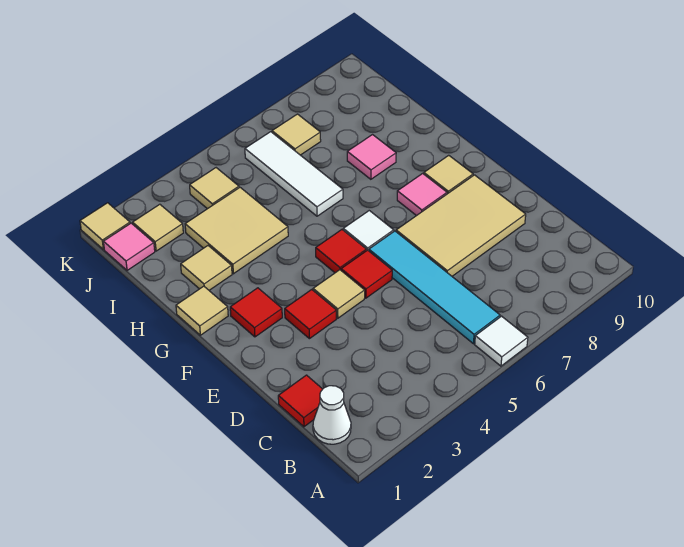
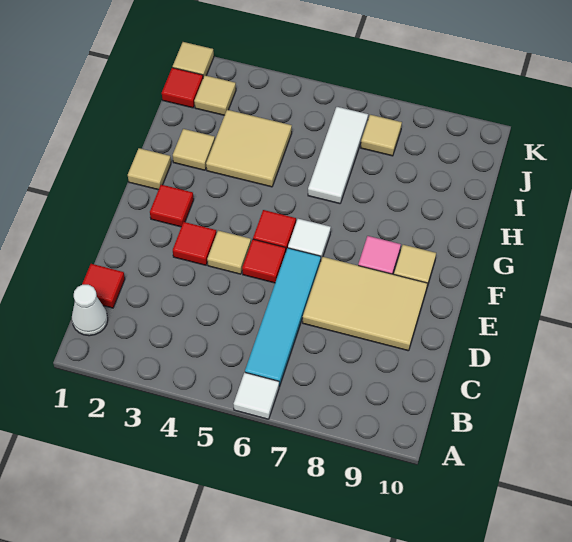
pink 1x1 tile [347,135,396,179] -> none
pink 1x1 tile [103,223,155,270] -> red 1x1 tile [162,68,203,108]
tan 1x1 tile [190,168,239,209] -> none

